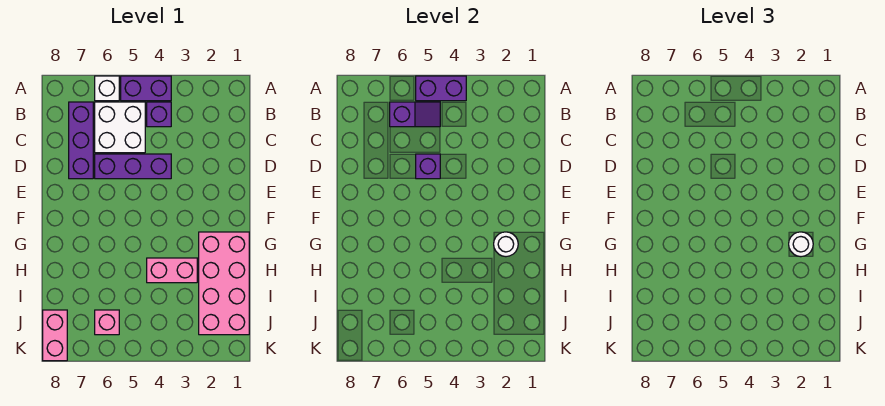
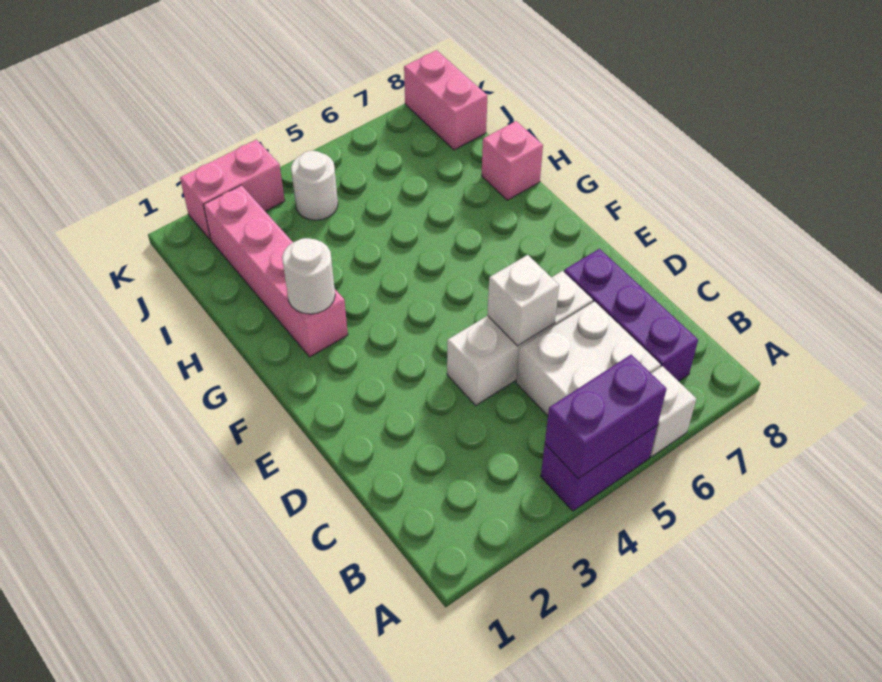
purple 1x1 brick [147,102,171,127] -> none
purple 1x2 slope [390,102,440,127] -> none
purple 1x3 brick [95,154,171,179] -> white 1x3 brick [447,271,593,405]
purple 1x1 brick [416,154,440,179] -> white 1x1 brick [487,255,559,346]
pink 2x4 brick [199,232,249,335] -> pink 1x4 brick [203,185,348,357]
white 1x1 round brick [789,232,813,257] -> white 1x1 round brick moved to [291,151,338,220]
pink 1x2 brick [147,258,197,283] -> pink 1x2 brick moved to [180,140,285,240]
pink 1x1 brick [95,310,119,335] -> pink 1x1 brick moved to [482,121,543,200]

